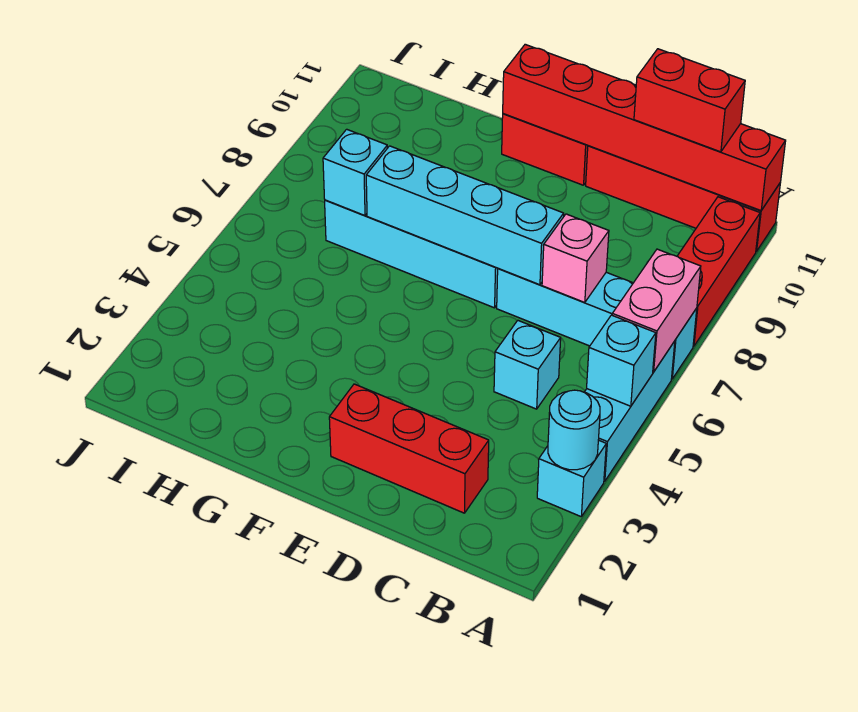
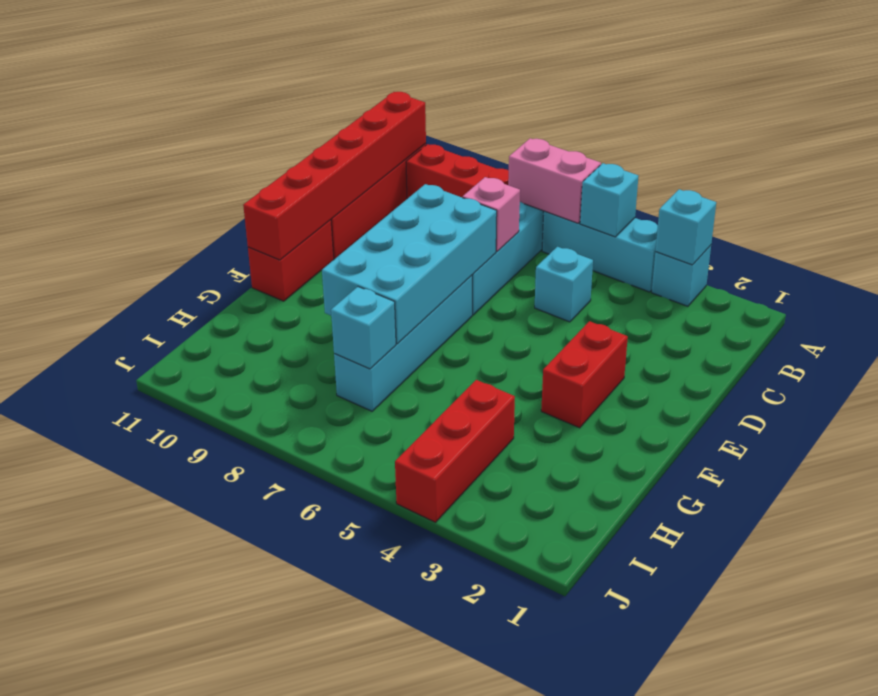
cyan 1x1 round brick [548,390,600,470] -> cyan 1x1 brick [655,189,716,265]
red 1x2 brick [634,49,745,152] -> red 1x2 brick moved to [541,321,628,428]
red 1x3 brick [329,384,489,513] -> red 1x3 brick moved to [395,380,515,522]
cyan 1x4 brick [366,146,564,285] -> cyan 2x4 brick [322,184,497,344]

